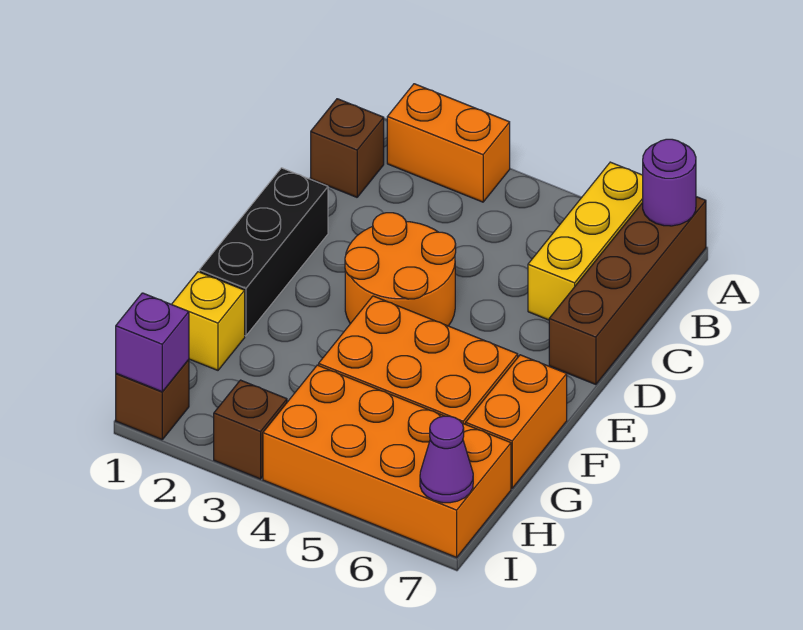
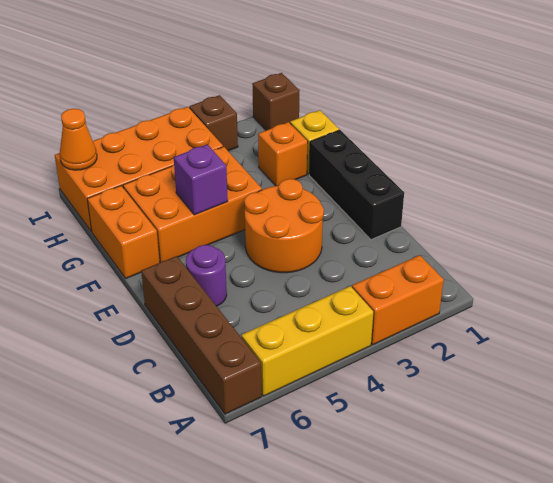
yellow 1x3 brick [528,162,643,320] -> yellow 1x3 brick turned to [241,286,373,396]
purple 1x1 round brick [643,139,696,226] -> purple 1x1 round brick moved to [186,245,227,306]
brown 1x1 brick [311,99,384,197] -> none
none -> orange 1x1 brick [258,122,308,186]
purple 1x1 brick [116,293,189,392] -> purple 1x1 brick moved to [174,144,228,215]
purple 1x1 cone [420,416,473,503] -> orange 1x1 cone [60,109,97,170]

